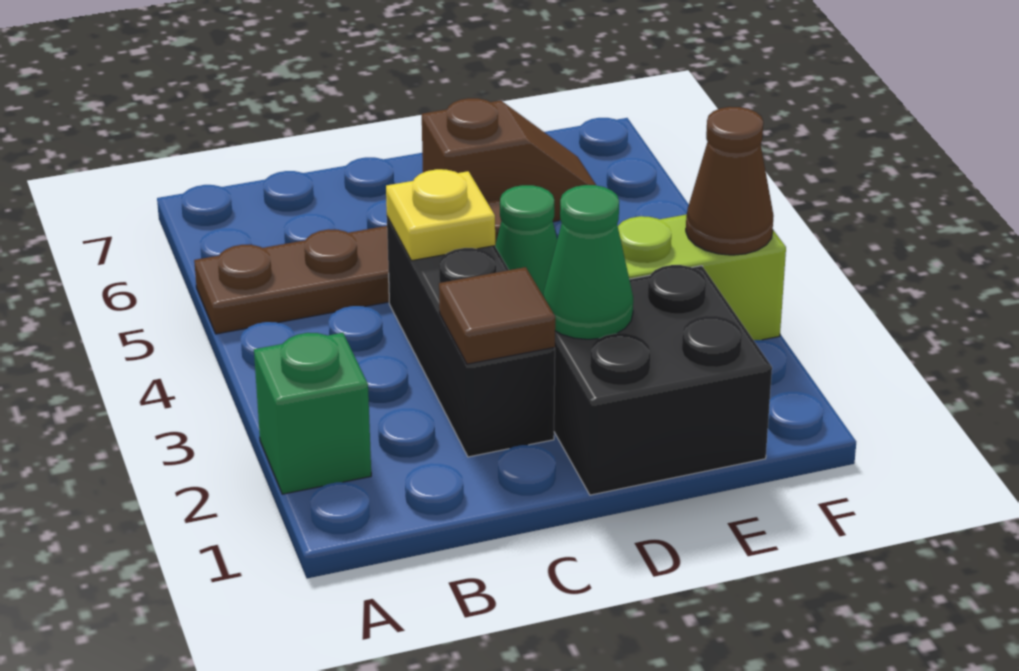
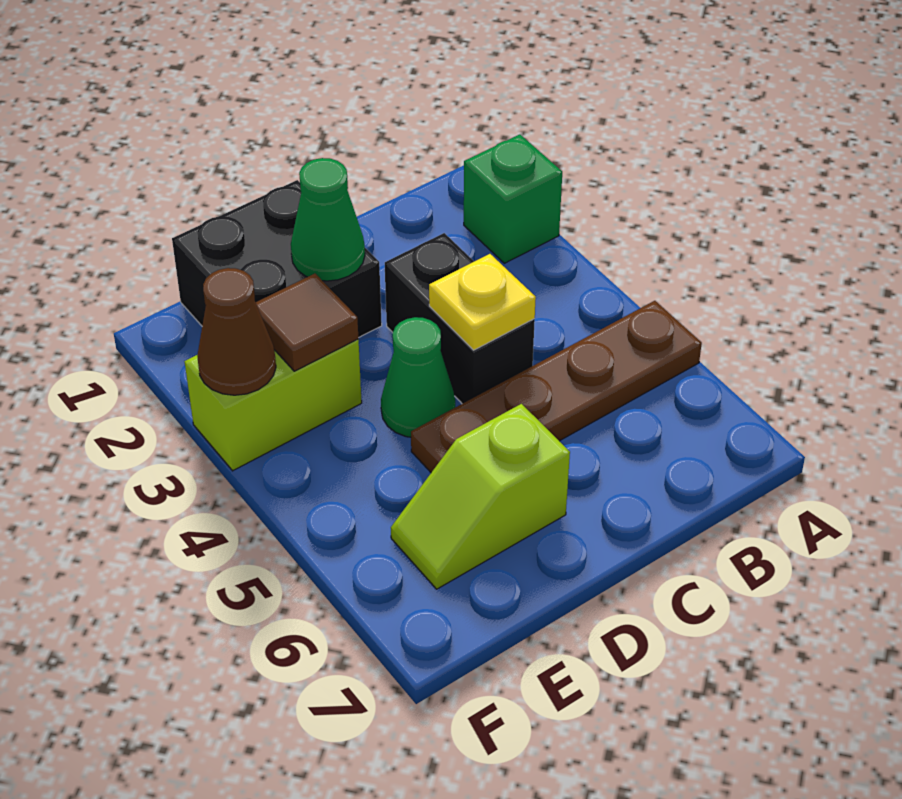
black 1x3 brick [387,217,555,457] -> black 1x2 brick [385,233,535,404]
brown 1x1 tile [439,267,555,364] -> brown 1x1 tile moved to [256,274,358,371]
brown 1x2 slope [422,98,596,222] -> lime 1x2 slope [391,404,570,589]

